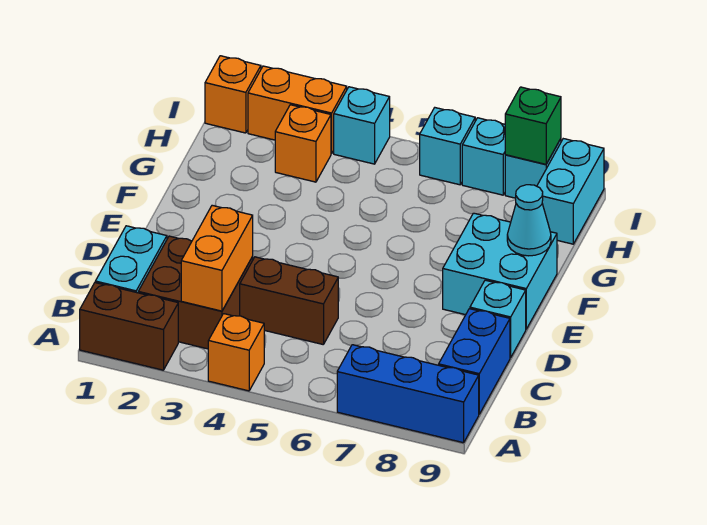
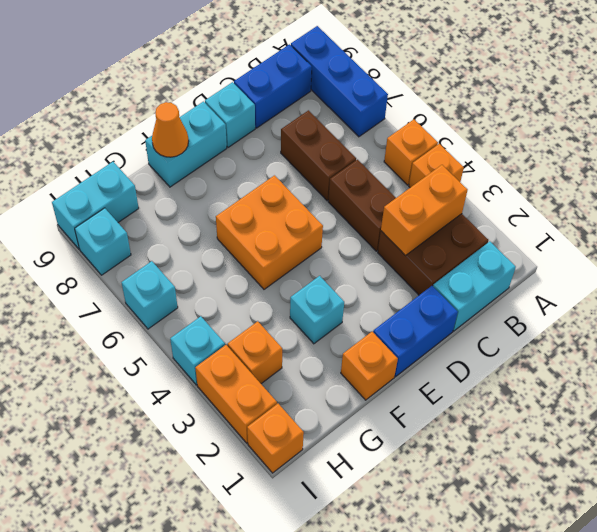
brown 1x2 brick [80,283,178,370] -> brown 1x2 brick moved to [281,110,356,201]
none -> orange 1x1 brick [384,119,438,185]
none -> blue 1x2 brick [373,286,458,377]
none -> orange 2x2 brick [216,175,323,289]
cyan 2x2 brick [443,213,557,329] -> cyan 1x2 brick [145,102,227,187]
none -> orange 1x1 brick [341,332,398,400]
cyan 1x1 cone [507,185,551,256] -> orange 1x1 cone [152,102,189,157]
cyan 1x1 brick [462,118,505,195] -> cyan 1x1 brick moved to [290,276,344,344]
green 1x1 brick [505,87,561,164] -> none

